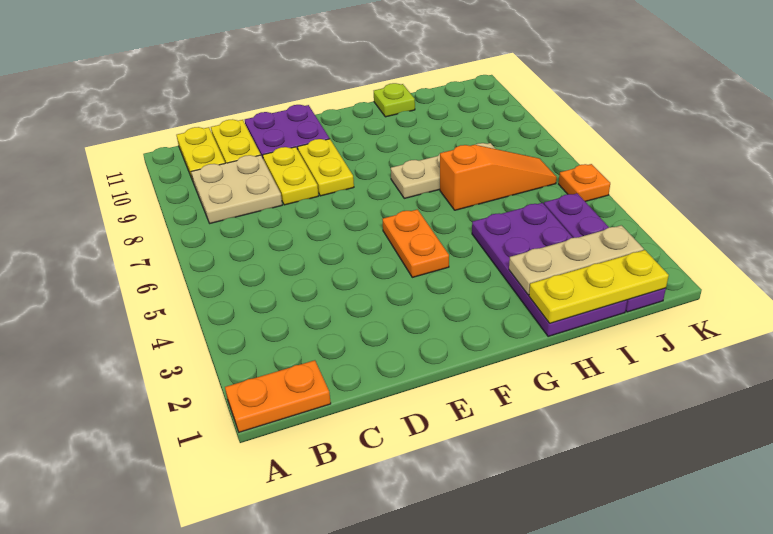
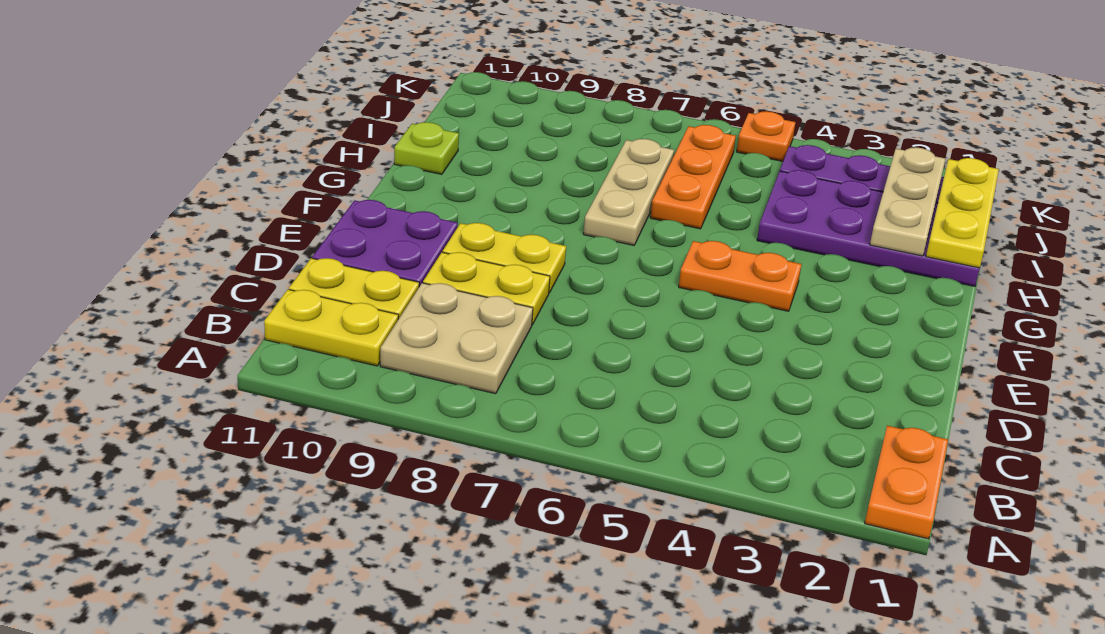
orange 1x3 slope [440,145,557,210] -> orange 1x3 plate [650,125,736,229]

